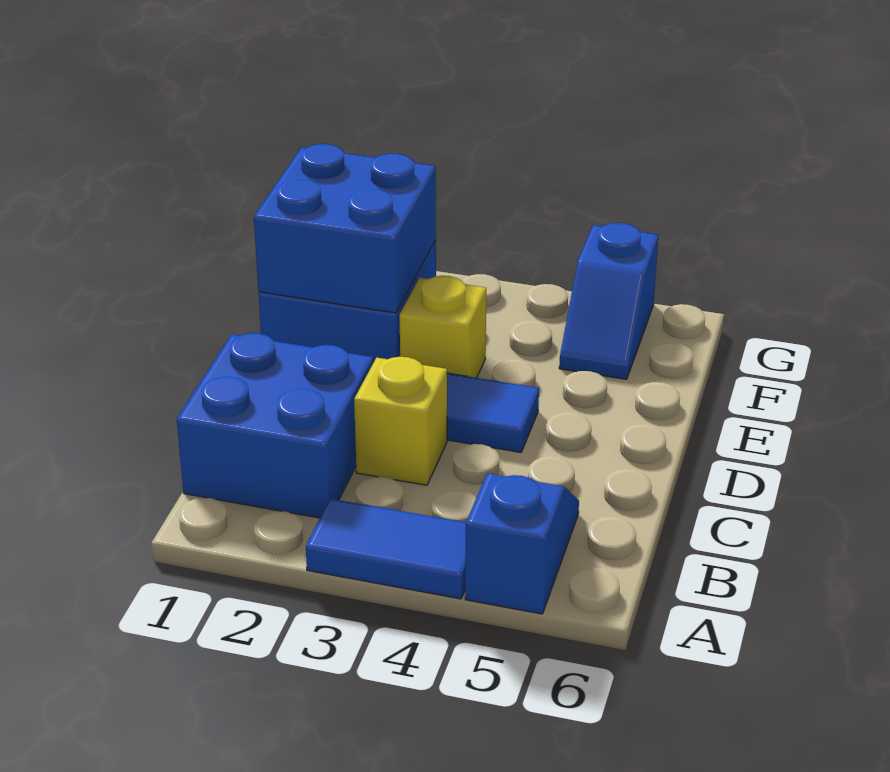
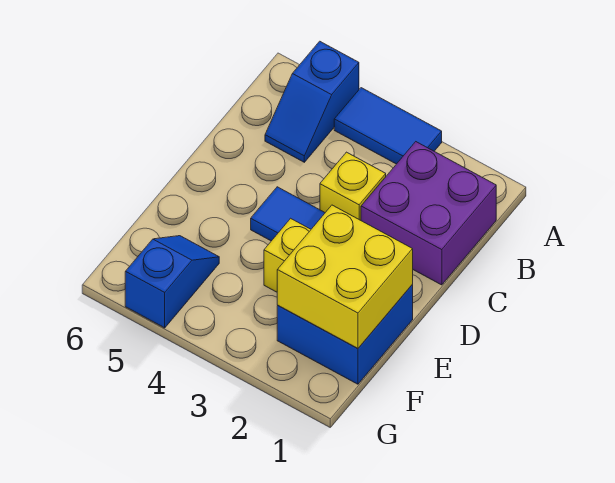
blue 2x2 brick [177,333,373,518] -> purple 2x2 brick [361,142,496,285]
blue 2x2 brick [254,144,436,313] -> yellow 2x2 brick [277,205,413,349]

